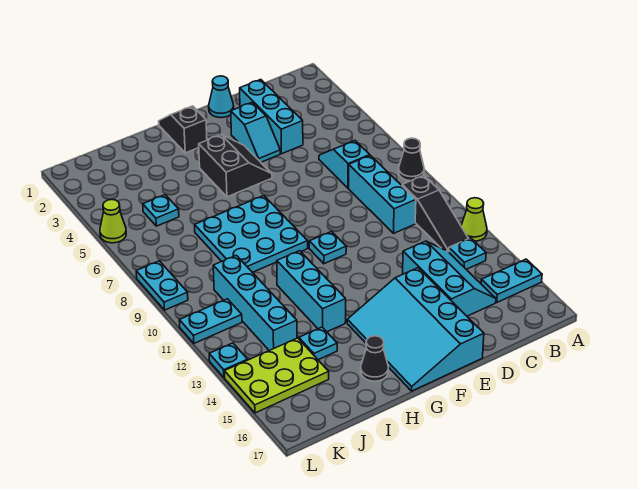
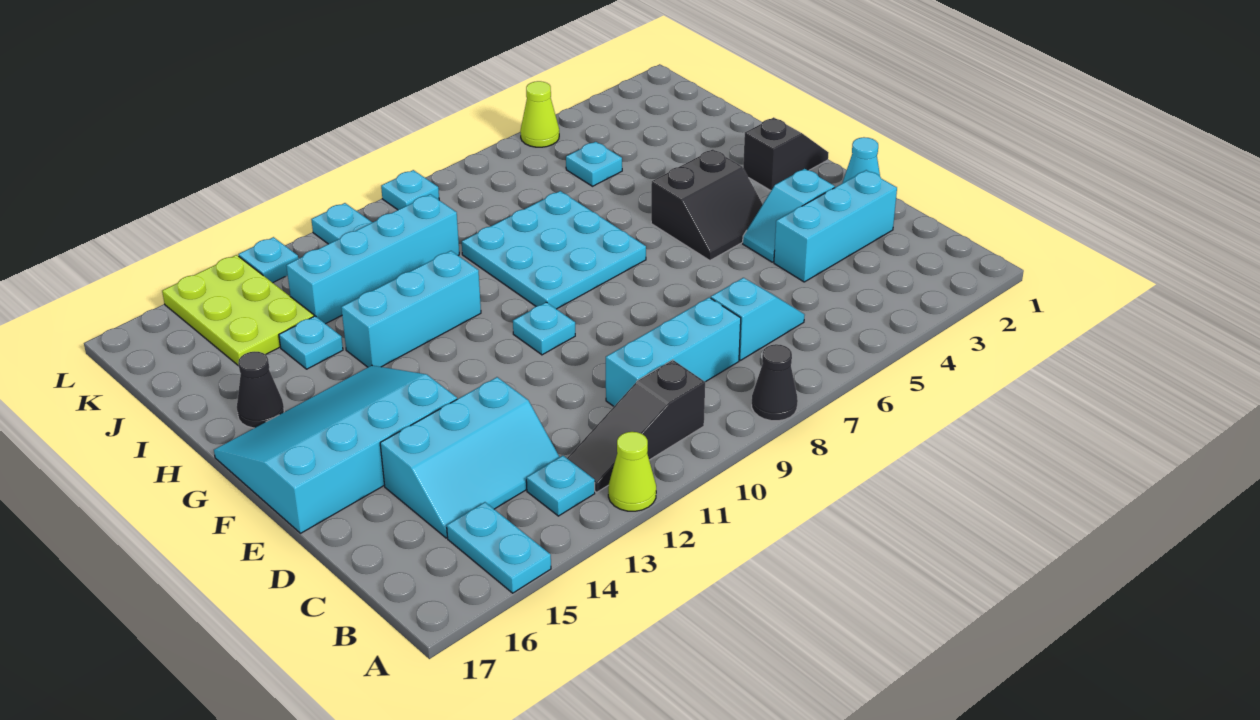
cyan 1x2 plate [136,261,188,310] -> cyan 1x1 plate [381,170,439,210]

